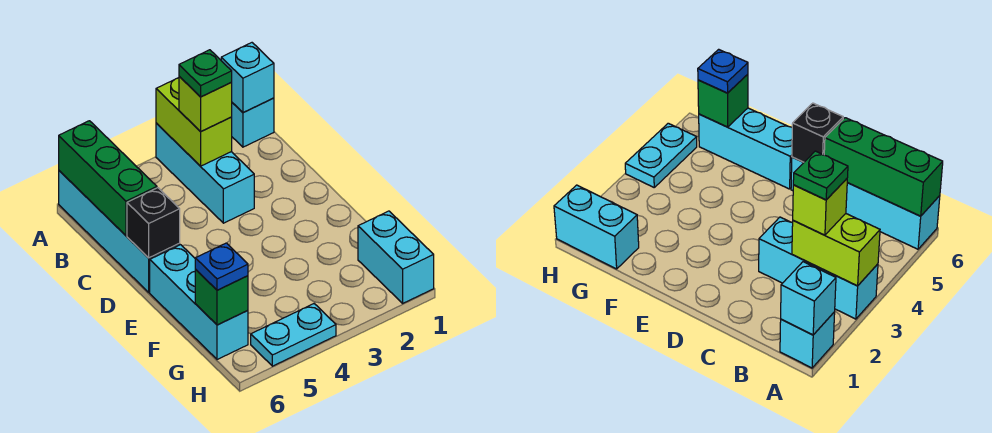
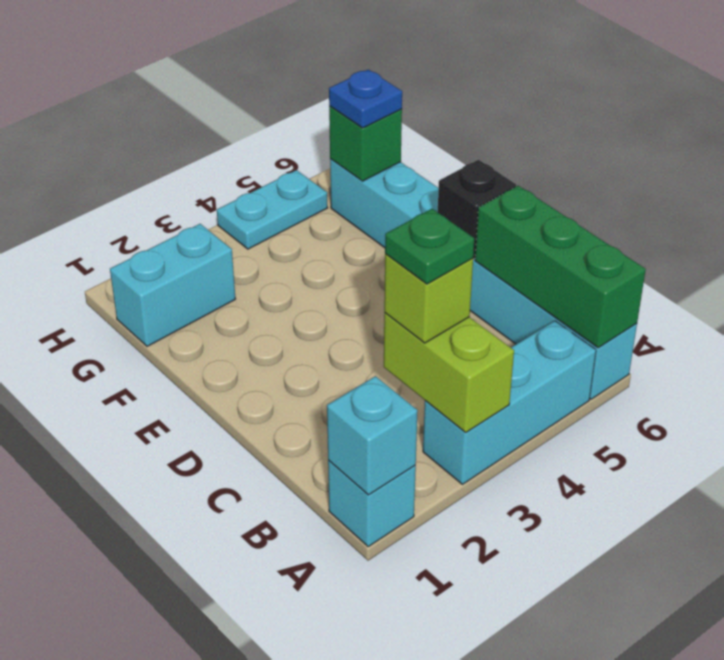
cyan 1x3 brick [156,123,254,223] -> cyan 1x3 brick turned to [423,321,596,484]
cyan 1x2 brick [358,211,434,303] -> cyan 1x2 brick turned to [110,224,235,346]

